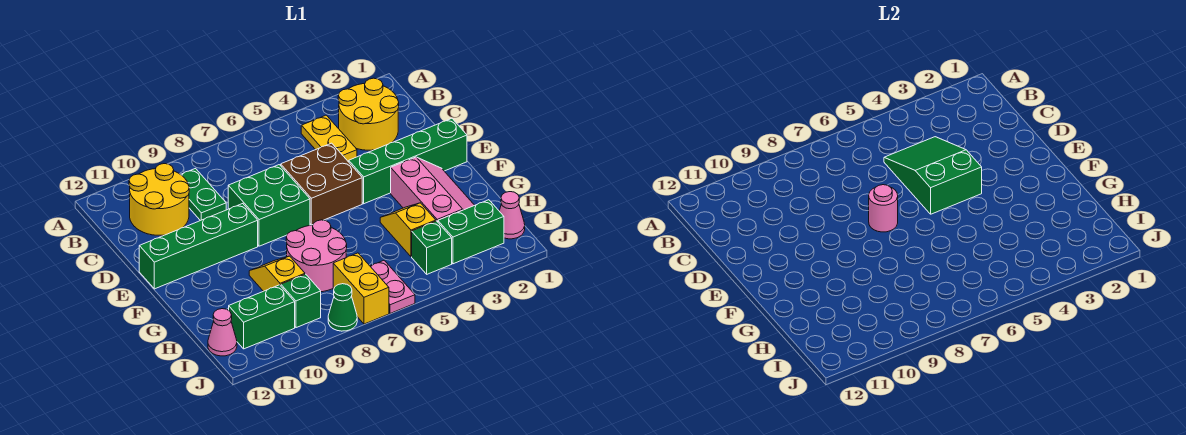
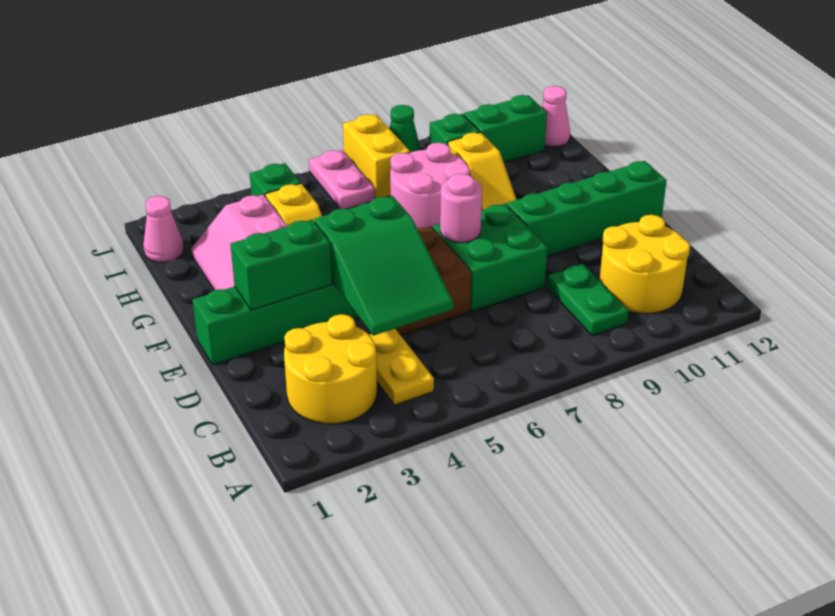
green 1x2 brick [438,200,504,264] -> green 1x2 brick moved to [230,219,332,310]

